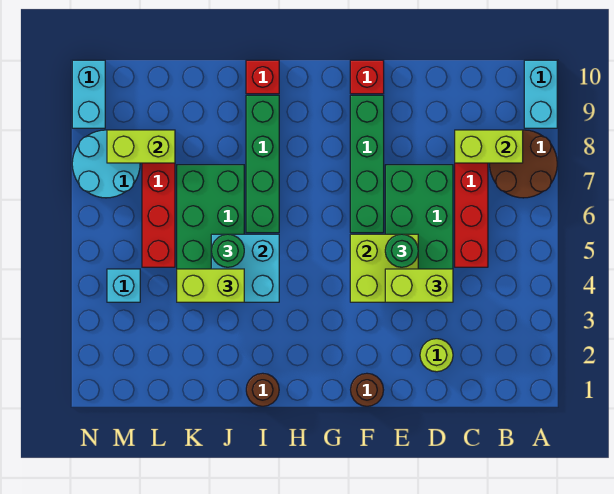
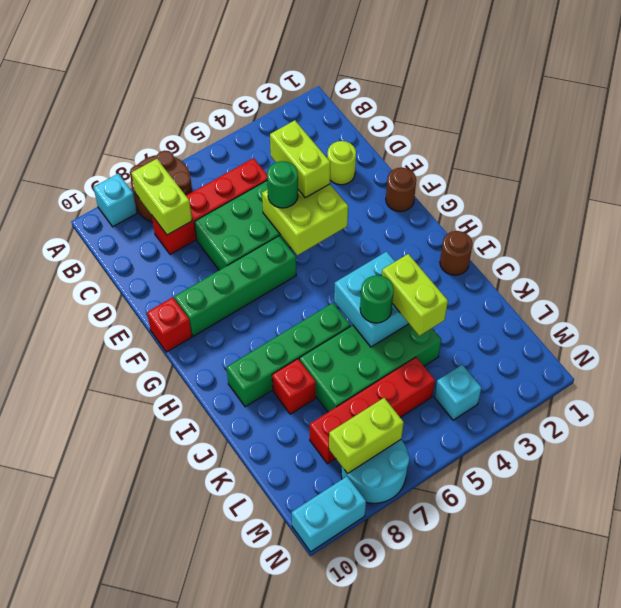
cyan 1x2 brick [524,60,557,128] -> cyan 1x1 brick [94,174,137,227]
red 1x1 brick [246,60,279,94] -> red 1x1 brick moved to [272,359,316,414]
lime 1x2 brick [107,130,175,163] -> lime 1x2 brick turned to [329,398,404,474]

